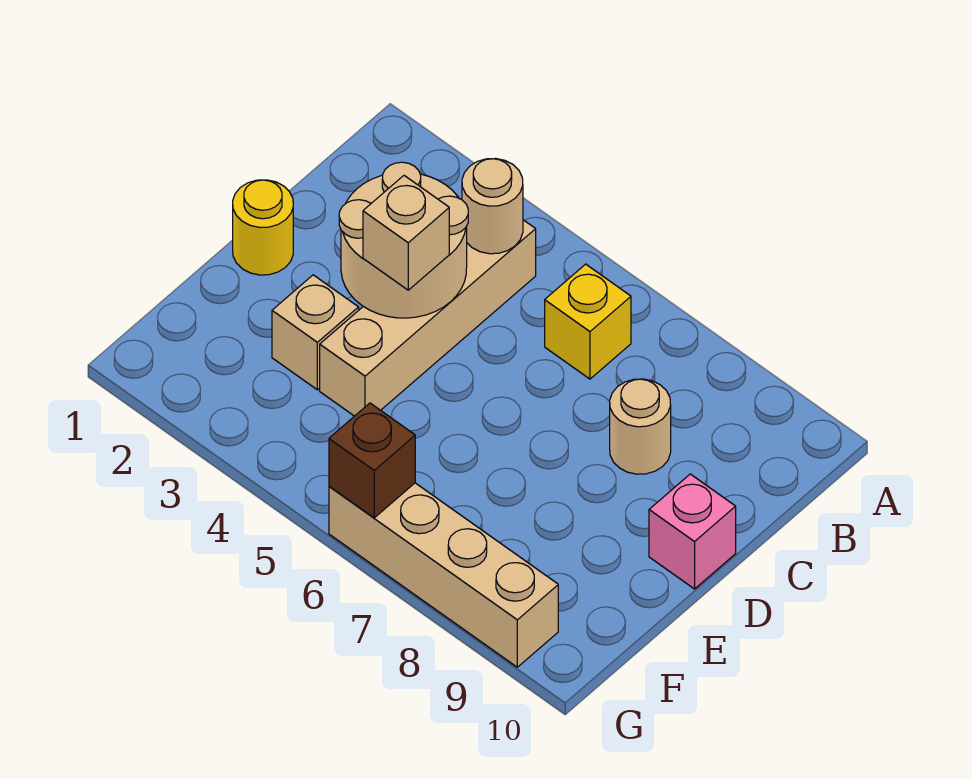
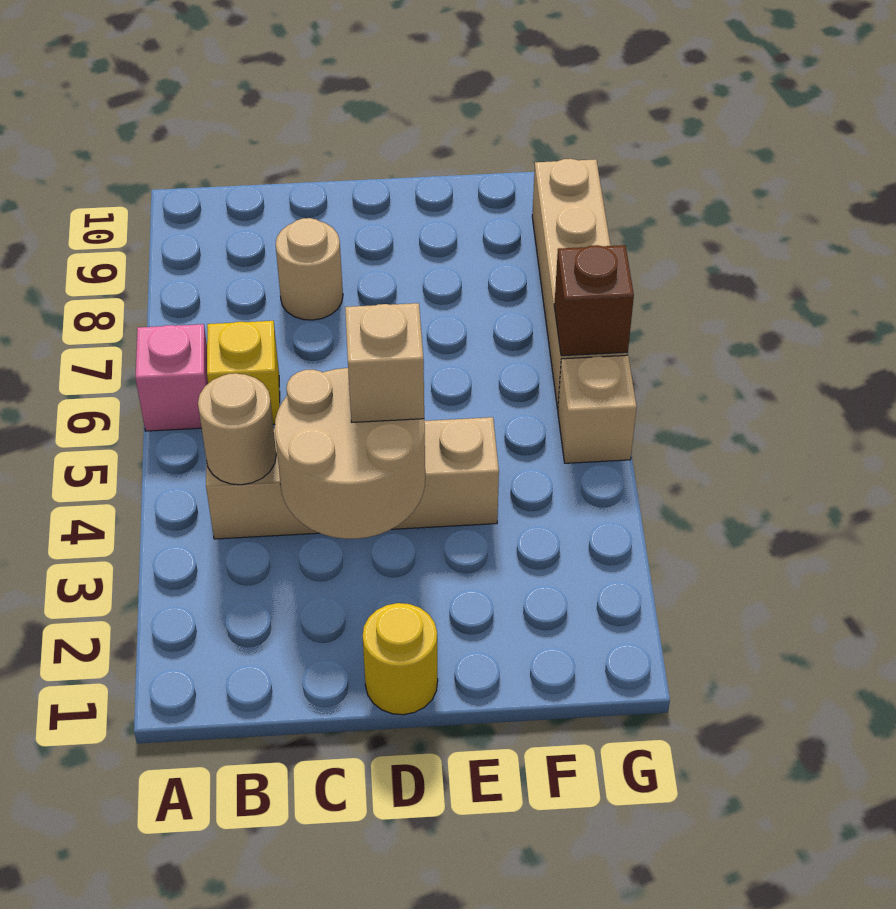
pink 1x1 brick [649,474,736,589] -> pink 1x1 brick moved to [136,324,208,431]
tan 1x1 brick [272,275,359,390] -> tan 1x1 brick moved to [558,355,637,463]

